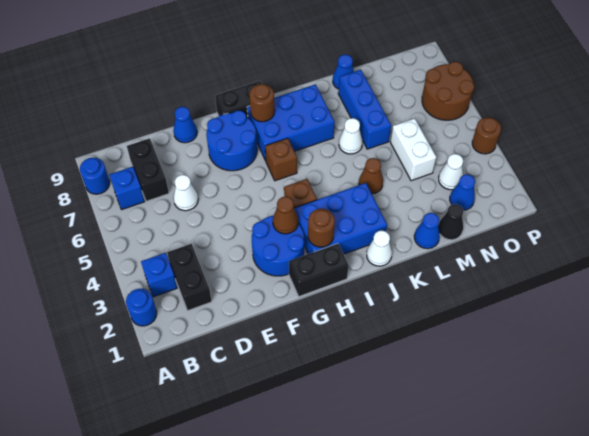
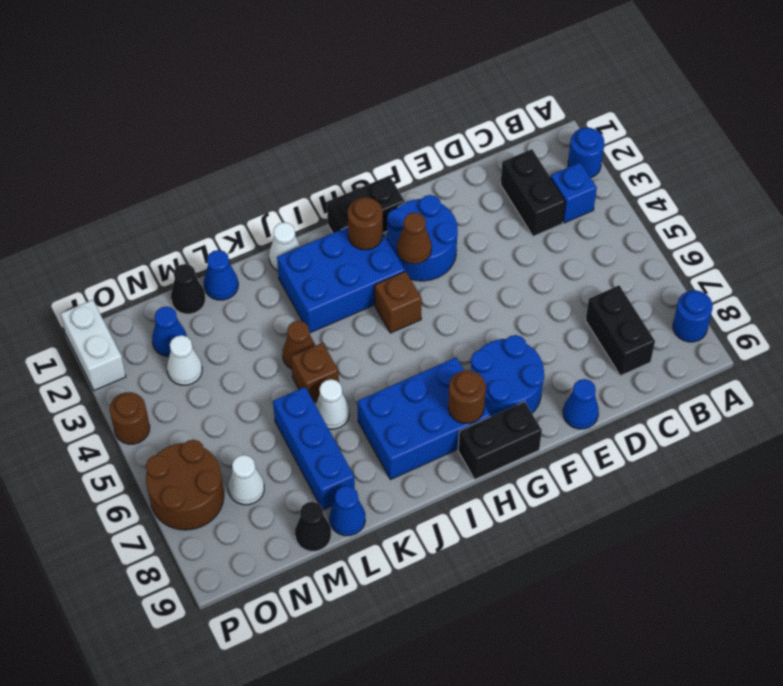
blue 1x1 brick [110,167,145,210] -> none
white 1x1 cone [173,175,198,211] -> white 1x1 cone moved to [228,455,264,505]
brown 1x1 brick [265,138,297,181] -> brown 1x1 brick moved to [291,343,339,402]
white 1x2 brick [390,118,436,181] -> white 1x2 brick moved to [61,300,126,390]
none -> black 1x1 cone [295,502,331,551]

